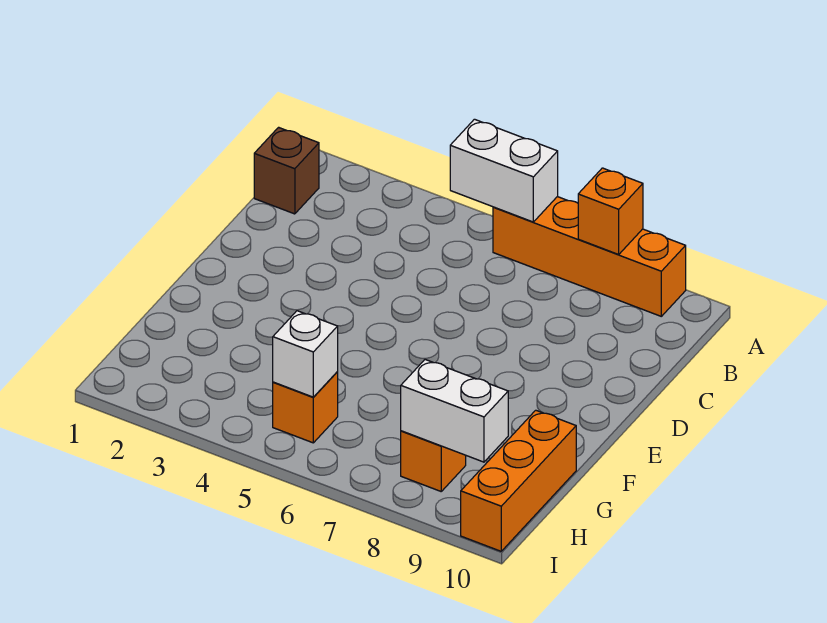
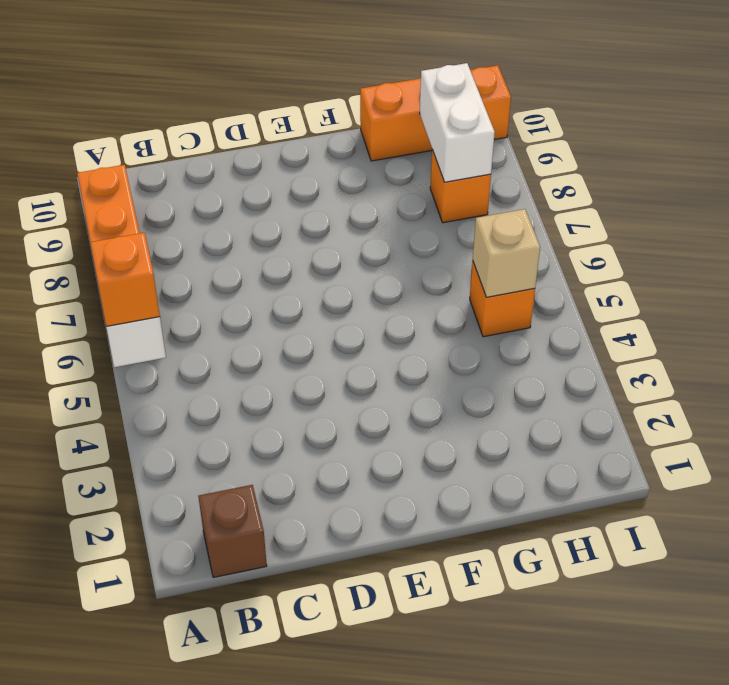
orange 1x1 brick [578,168,643,254] -> orange 1x1 brick moved to [90,233,160,326]
white 1x1 brick [273,311,338,397] -> tan 1x1 brick [473,209,540,297]

